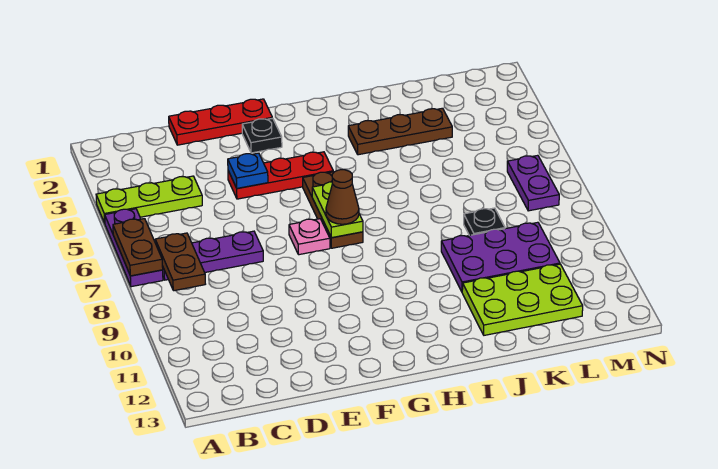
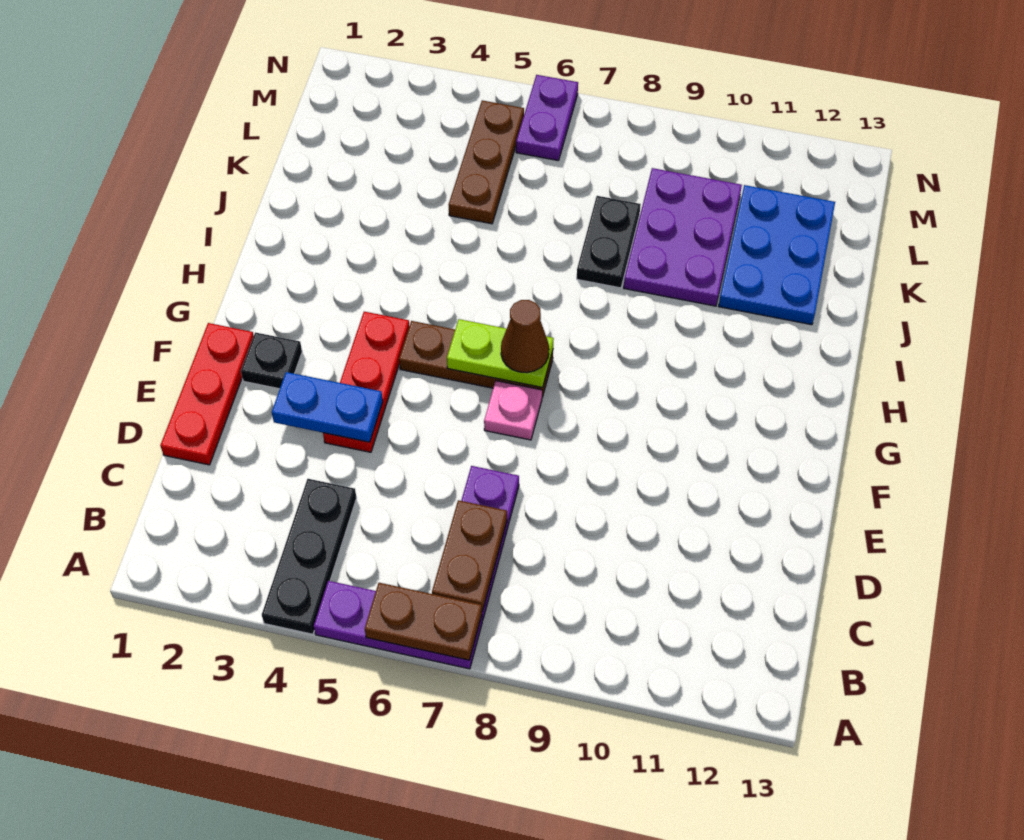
lime 1x3 plate [96,176,202,223] -> black 1x3 plate [262,479,356,634]
brown 1x2 plate [155,233,205,291] -> brown 1x2 plate turned to [432,500,507,611]
blue 1x1 plate [228,153,268,188] -> blue 1x2 plate [272,372,383,442]
brown 1x3 plate [348,108,452,155] -> brown 1x3 plate moved to [449,100,524,224]
lime 2x3 plate [462,264,583,335] -> blue 2x3 plate [719,185,835,325]
black 1x1 plate [464,208,505,236] -> black 1x2 plate [577,196,641,288]
purple 1x2 plate [507,155,559,211] -> purple 1x2 plate turned to [516,75,578,161]

